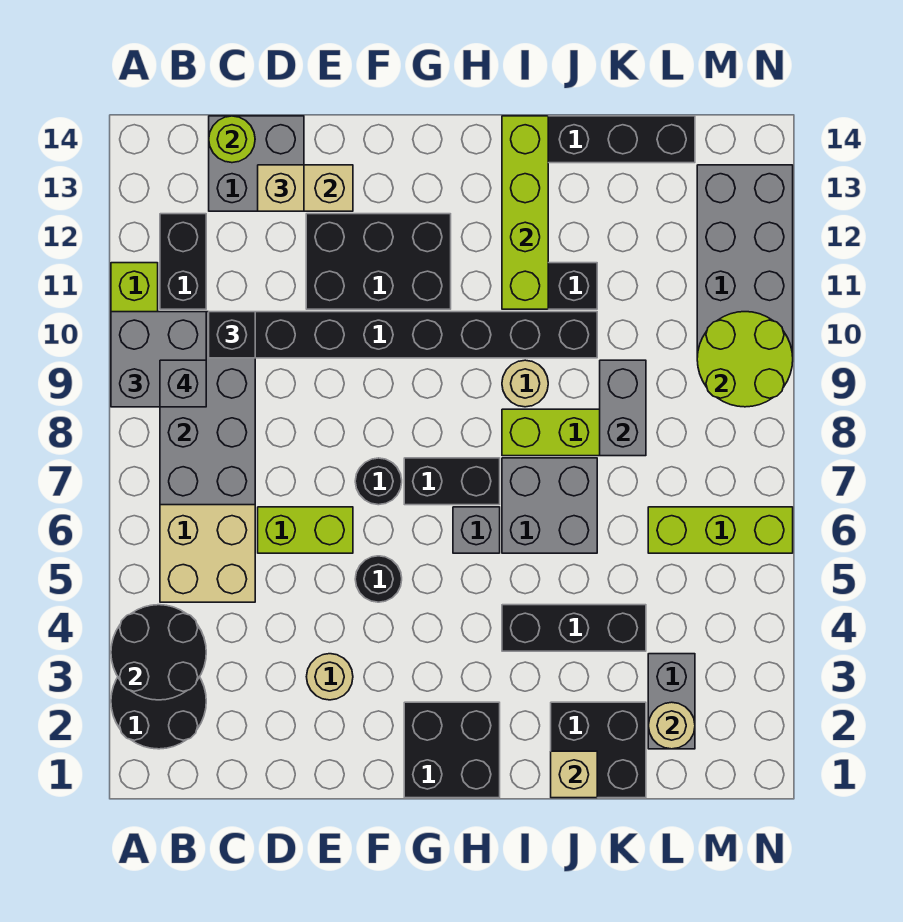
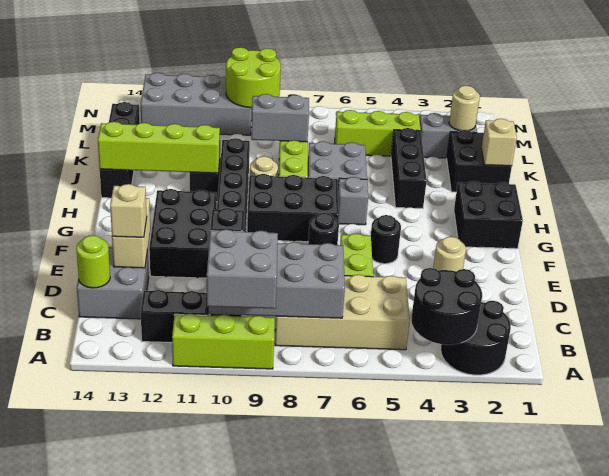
grey 1x1 brick [160,360,206,407] -> none
black 1x2 brick [404,458,500,505] -> black 2x3 brick [247,174,339,242]
lime 1x3 brick [648,507,793,553] -> lime 1x3 brick turned to [335,110,421,156]

